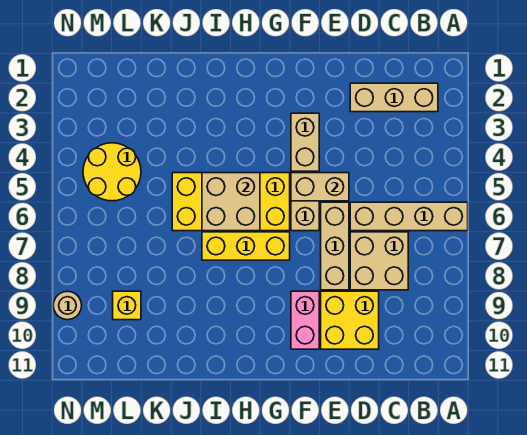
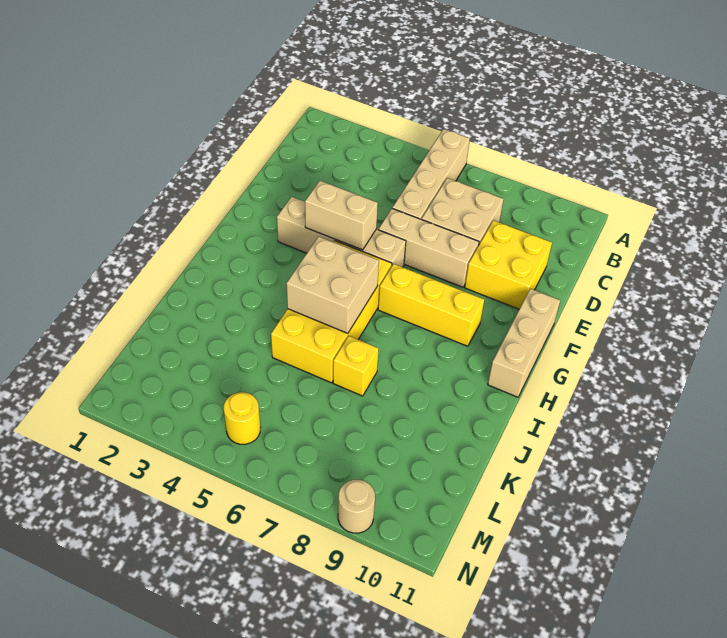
tan 1x3 brick [350,83,438,112] -> tan 1x3 brick moved to [488,289,560,397]
tan 1x2 brick [291,173,349,201] -> tan 1x2 brick turned to [305,181,378,250]
pink 1x2 brick [291,291,319,349] -> none
yellow 1x3 brick [202,232,290,260] -> yellow 1x3 brick turned to [378,264,484,346]
yellow 2x2 round brick [83,143,141,201] -> yellow 1x1 round brick [224,392,261,444]
yellow 1x1 brick [113,291,141,320] -> yellow 1x1 brick moved to [333,336,379,396]

